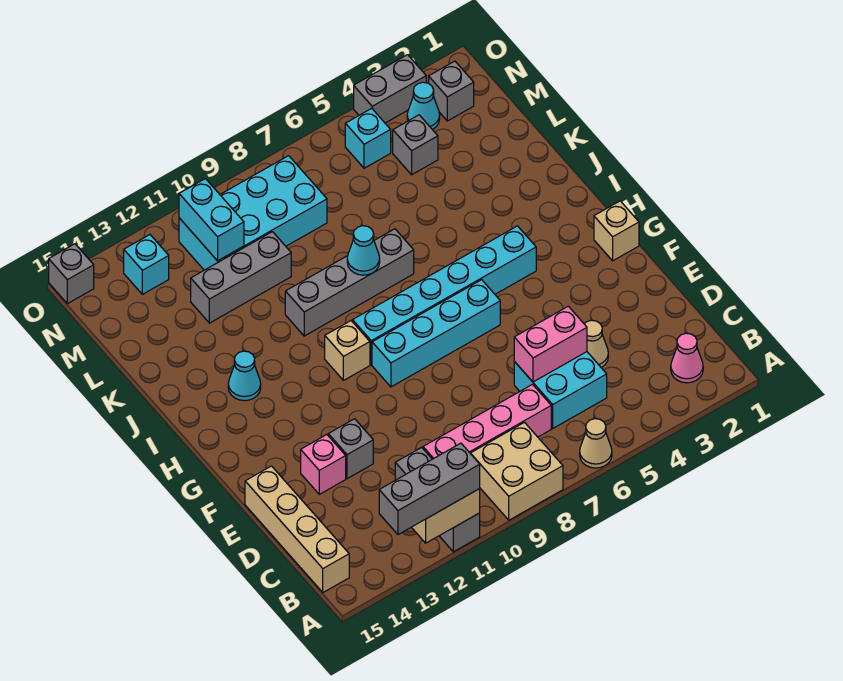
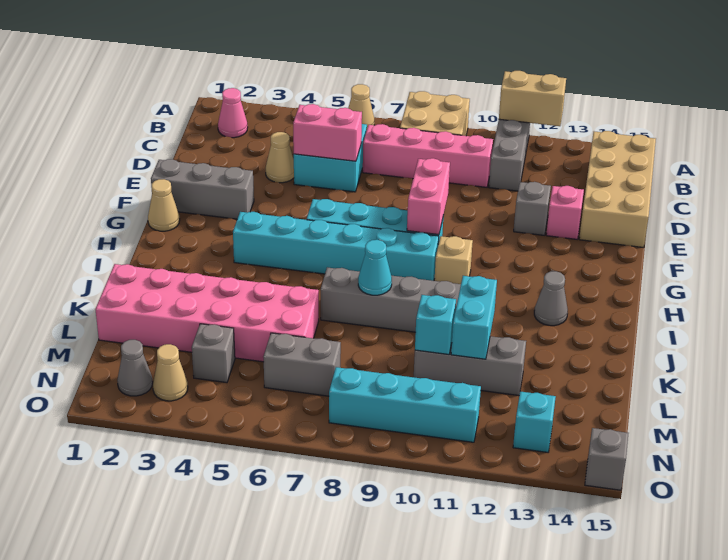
grey 1x3 brick [379,443,480,535] -> grey 1x3 brick moved to [151,159,254,219]
tan 1x4 brick [245,466,349,592] -> tan 2x4 brick [579,131,656,248]
none -> pink 1x2 brick [407,158,450,235]
tan 1x1 brick [594,201,639,261] -> tan 1x1 cone [148,179,180,231]
cyan 1x1 cone [228,351,261,401] -> grey 1x1 cone [534,271,568,326]
none -> pink 2x6 brick [95,264,319,362]
cyan 2x4 brick [179,156,327,270] -> cyan 1x4 brick [329,367,481,442]
cyan 1x2 brick [179,179,244,261] -> cyan 1x2 brick moved to [451,276,497,359]
grey 1x1 brick [429,61,474,121] -> grey 1x1 cone [117,340,153,396]
cyan 1x1 cone [407,82,440,130] -> tan 1x1 cone [153,344,188,401]
cyan 1x1 brick [345,108,391,168] -> cyan 1x1 brick moved to [415,295,456,355]
grey 1x2 brick [354,55,426,123] -> grey 1x2 brick moved to [263,333,341,396]

